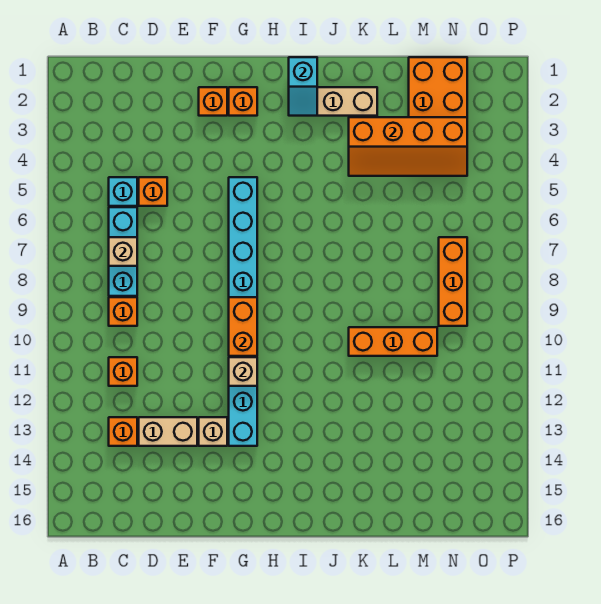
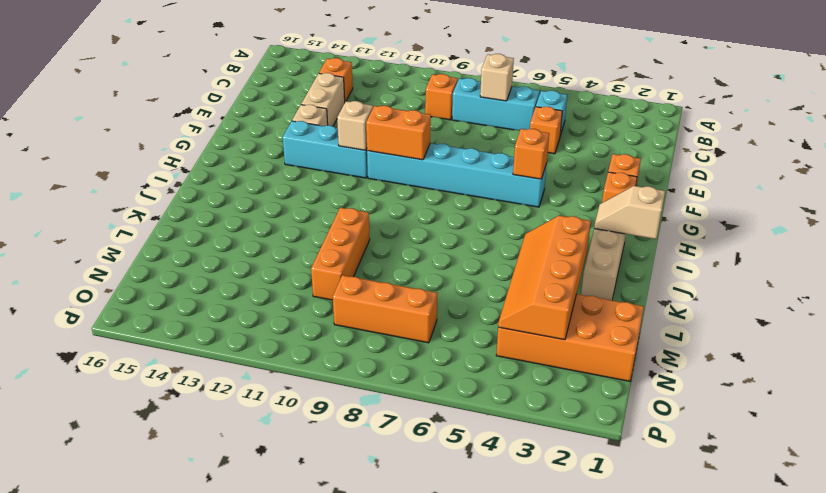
orange 1x1 brick [109,357,137,386] -> orange 1x1 brick moved to [513,129,549,179]
cyan 1x2 slope [289,57,317,116] -> tan 1x2 slope [594,186,665,239]

